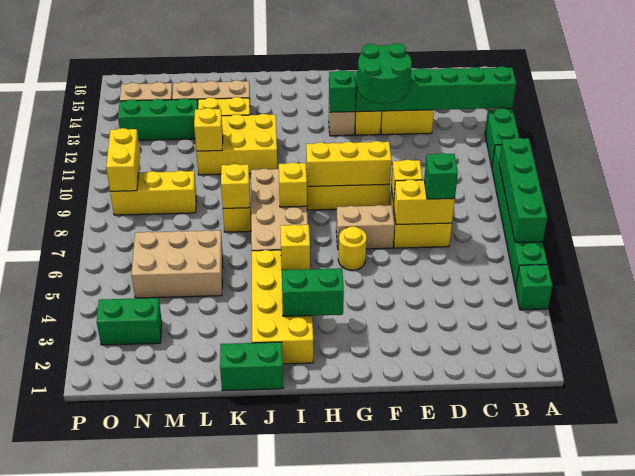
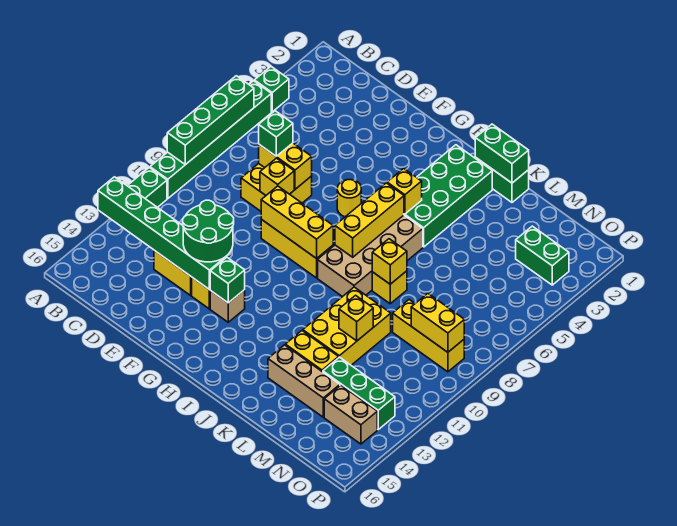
tan 1x2 brick [336,205,394,250] -> none
green 1x2 brick [282,268,344,316] -> green 1x2 brick moved to [475,124,529,183]
yellow 2x4 brick [252,250,313,364] -> green 2x4 brick [404,145,492,247]
yellow 1x1 brick [279,162,307,207] -> yellow 1x3 brick [335,183,404,257]
yellow 2x3 brick [196,114,277,175] -> yellow 2x3 brick turned to [303,287,391,365]
tan 2x3 brick [132,230,223,298] -> none
yellow 1x2 brick [106,128,140,192] -> yellow 1x2 brick turned to [411,293,464,352]

